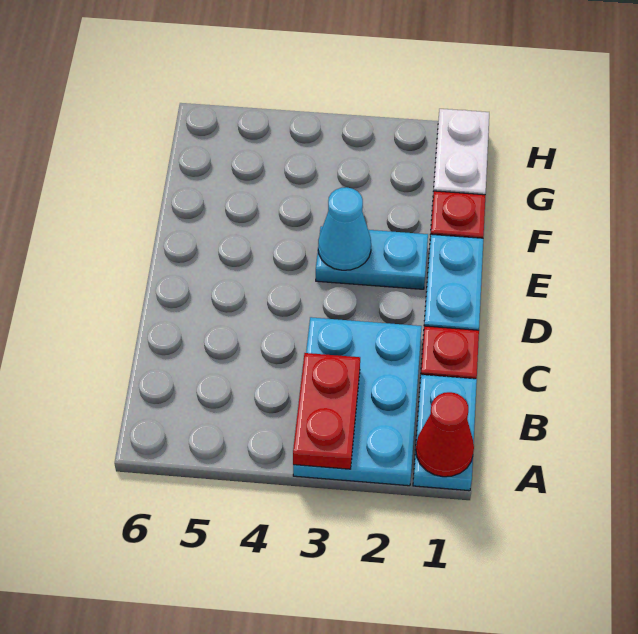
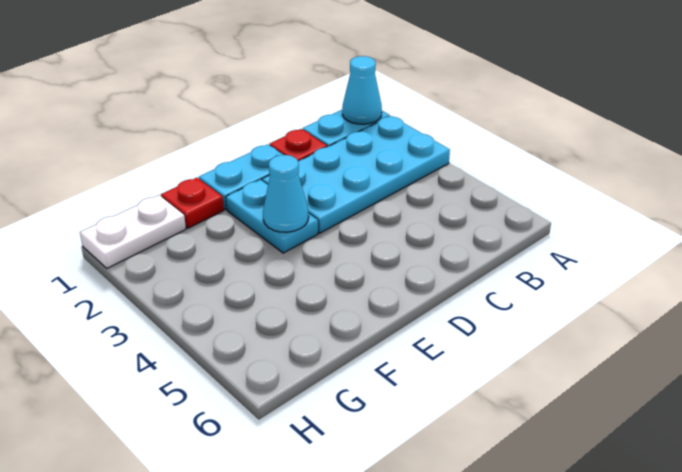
red 1x1 cone [416,392,474,477] -> cyan 1x1 cone [342,56,382,124]
cyan 2x3 plate [293,317,422,486] -> cyan 2x4 plate [262,116,450,233]
red 1x2 plate [293,353,360,469] -> none

